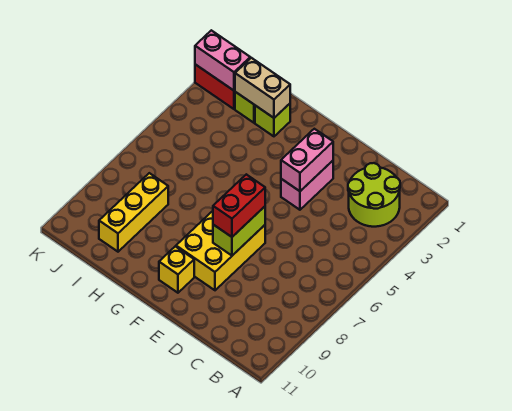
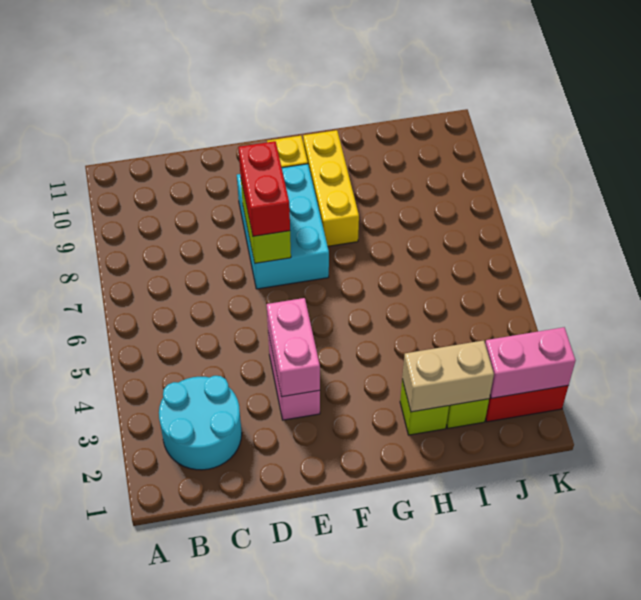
lime 2x2 round brick [348,163,400,227] -> cyan 2x2 round brick [159,376,242,470]
yellow 2x3 brick [176,211,265,290] -> cyan 2x3 brick [237,164,329,289]
yellow 1x3 brick [99,173,168,252] -> yellow 1x3 brick moved to [303,130,359,246]

